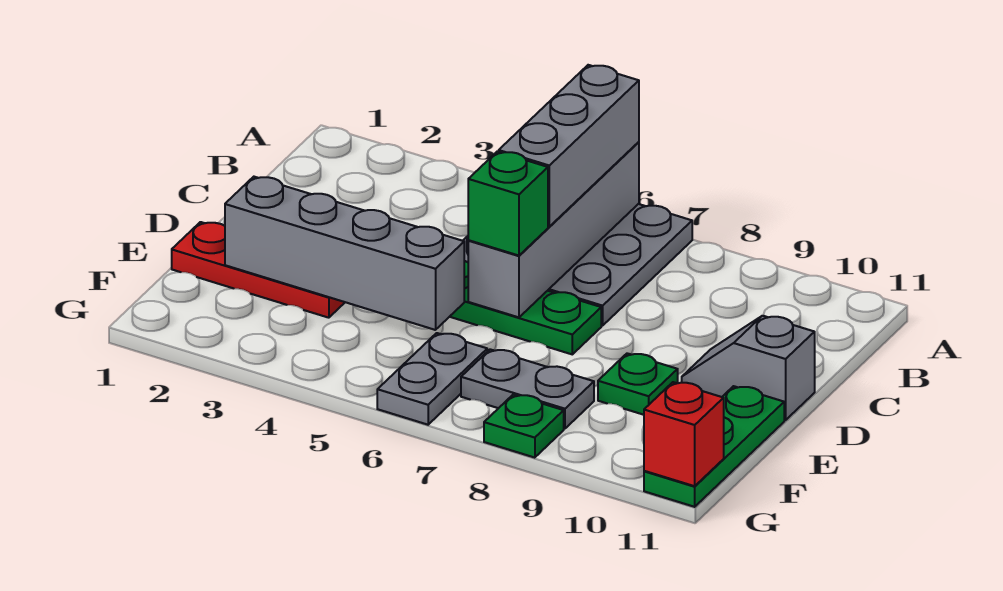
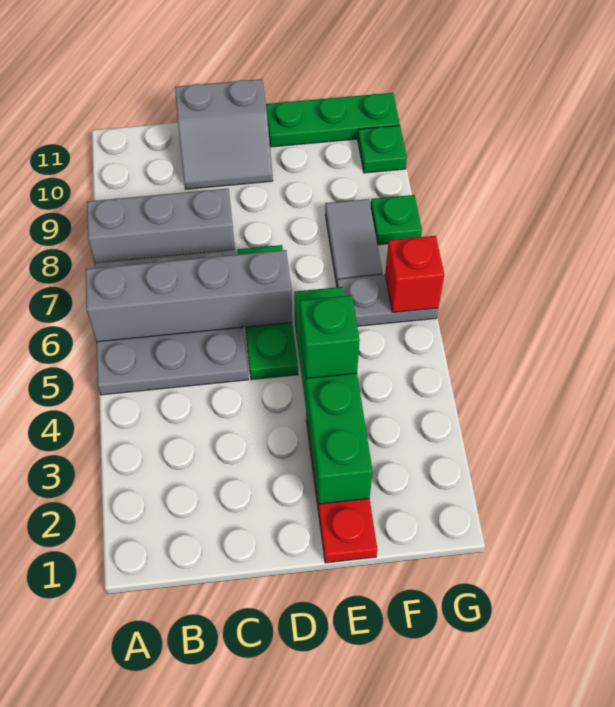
grey 1x3 brick [499,65,639,227] -> grey 1x3 brick moved to [87,188,235,263]
green 1x1 brick [468,151,548,256] -> green 1x1 brick moved to [300,295,360,378]
grey 1x2 slope [682,316,815,420] -> grey 2x2 slope [175,79,273,189]
grey 1x4 brick [225,177,464,330] -> green 1x4 brick [294,287,373,504]
green 1x1 plate [598,353,678,415] -> green 1x1 plate moved to [358,126,407,173]
grey 1x2 plate [461,349,594,429] -> grey 1x2 tile [325,199,383,286]
red 1x1 brick [644,382,724,486] -> red 1x1 brick moved to [385,236,444,312]

